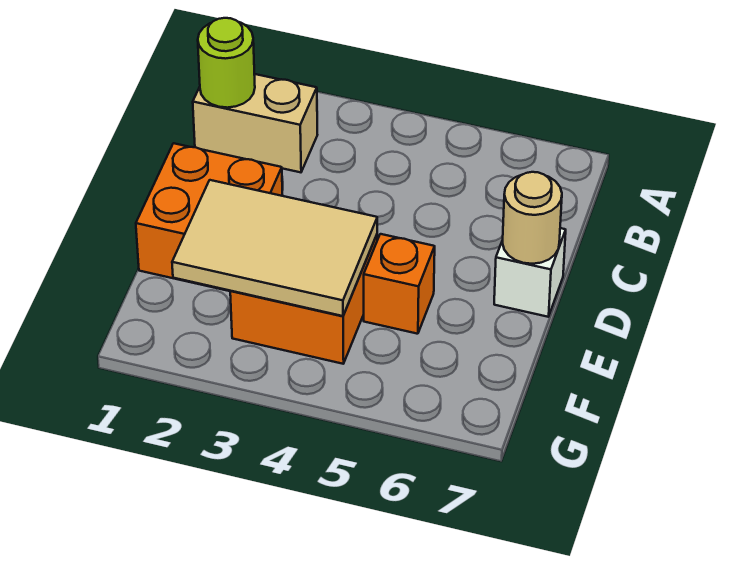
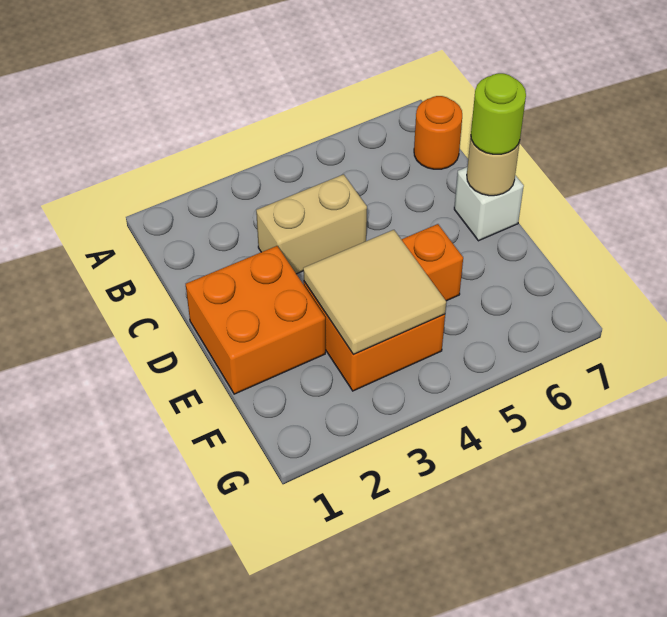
tan 1x2 brick [193,74,317,172] -> tan 1x2 brick moved to [256,174,367,274]
lime 1x1 round brick [198,18,255,108] -> lime 1x1 round brick moved to [471,73,526,154]
none -> orange 1x1 round brick [414,96,462,169]
tan 2x3 tile [172,180,377,316] -> tan 2x2 tile [303,230,446,355]

